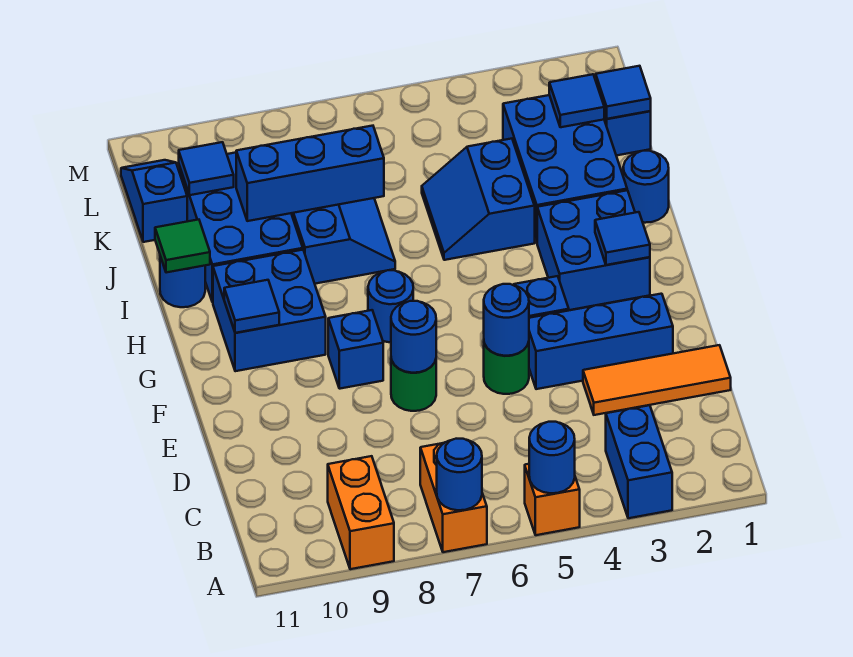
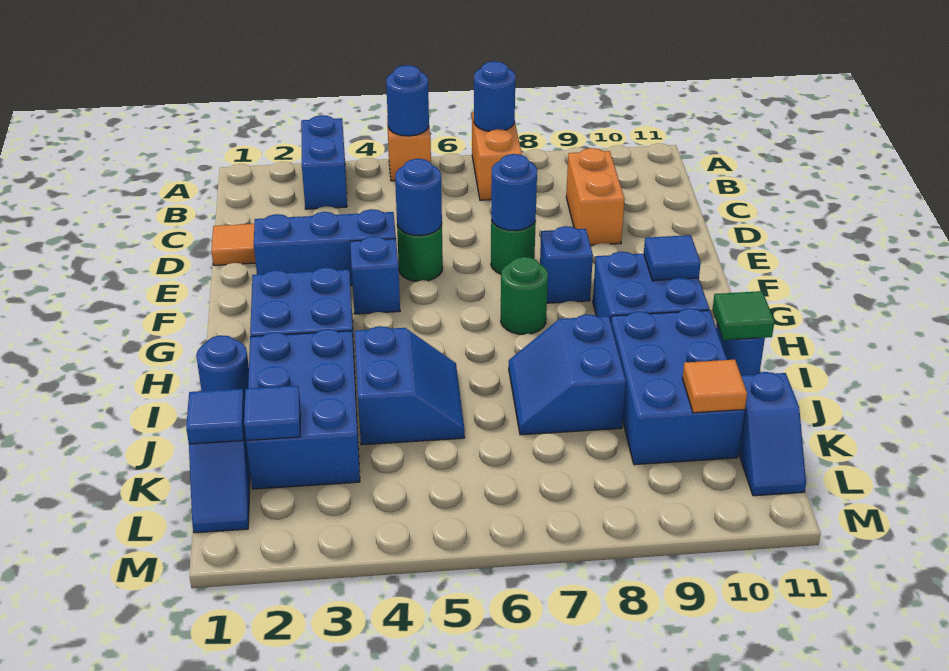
orange 1x2 brick [328,456,394,569] -> orange 1x2 brick moved to [566,148,624,245]
blue 1x1 tile [595,212,650,265] -> none
blue 1x1 round brick [368,270,413,342] -> green 1x1 round brick [501,257,548,334]
blue 1x3 brick [236,126,384,221] -> none
blue 1x1 tile [179,142,234,195] -> orange 1x1 tile [682,360,747,413]

